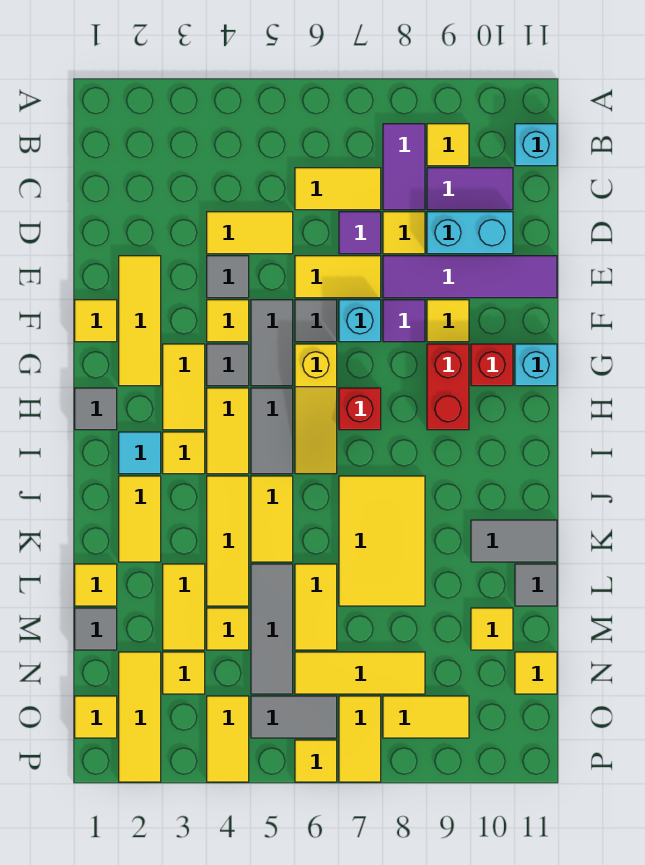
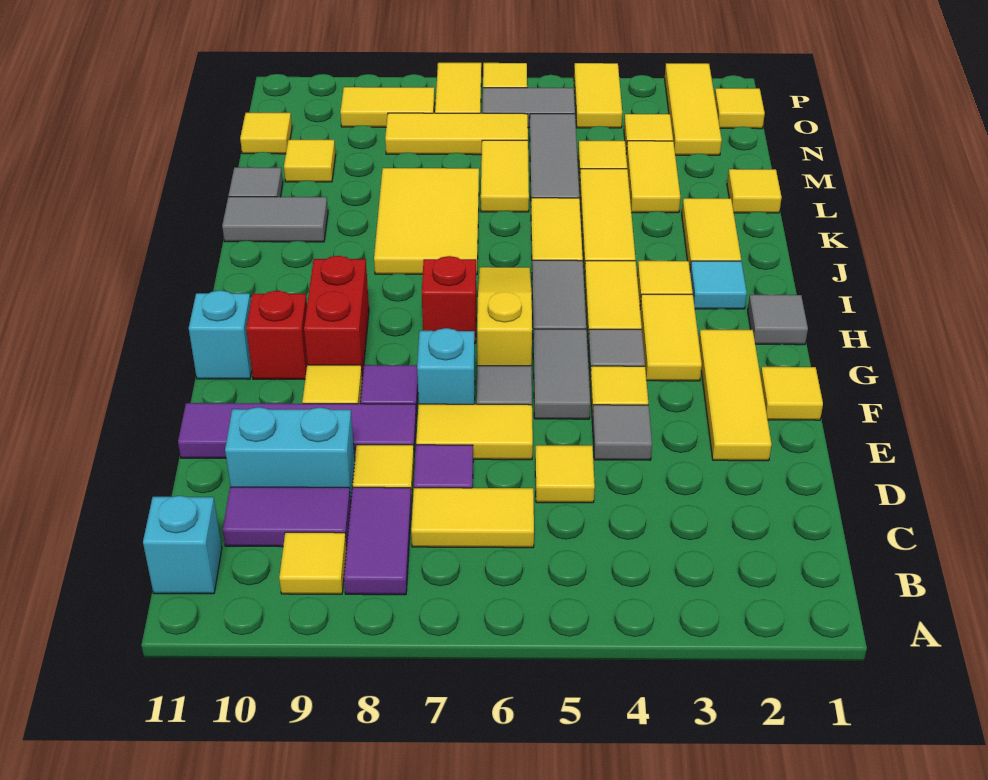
yellow 1x2 tile [207,212,293,254] -> yellow 1x1 tile [535,445,595,503]
grey 1x1 tile [75,608,117,650] -> none

